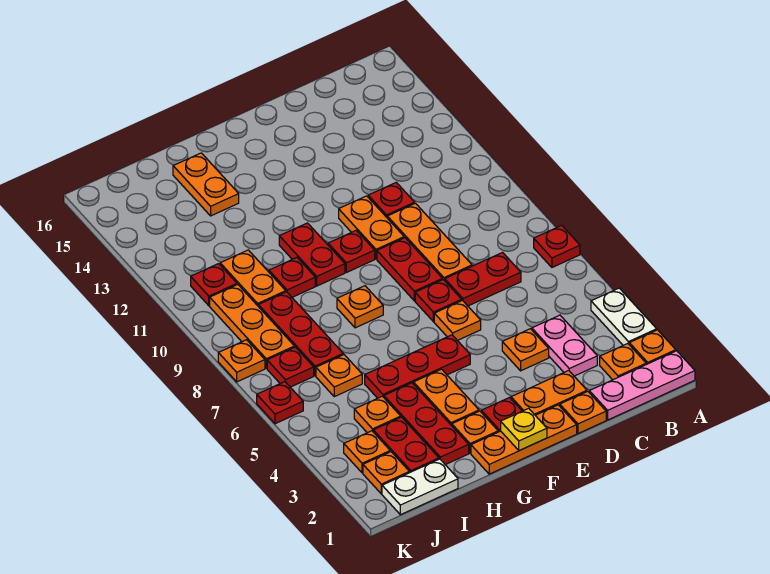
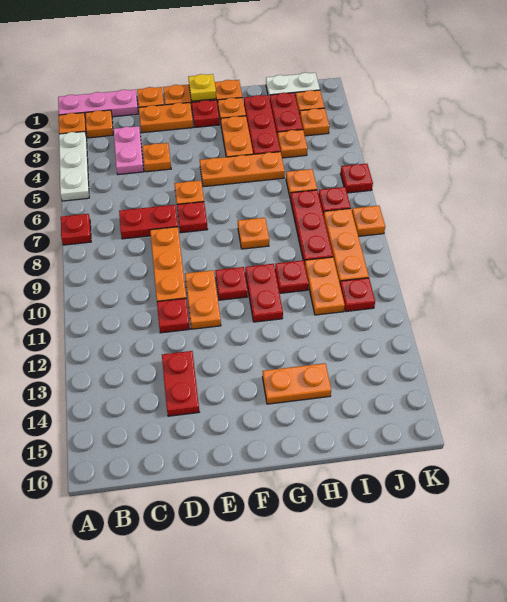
white 1x2 plate [591,288,657,345] -> white 1x3 plate [59,132,89,201]
red 1x2 plate [377,238,442,301] -> red 1x2 plate moved to [162,351,199,416]
red 1x3 plate [365,335,470,398] -> orange 1x3 plate [200,152,285,187]
orange 1x2 plate [173,153,239,216] -> orange 1x2 plate turned to [263,363,331,404]

